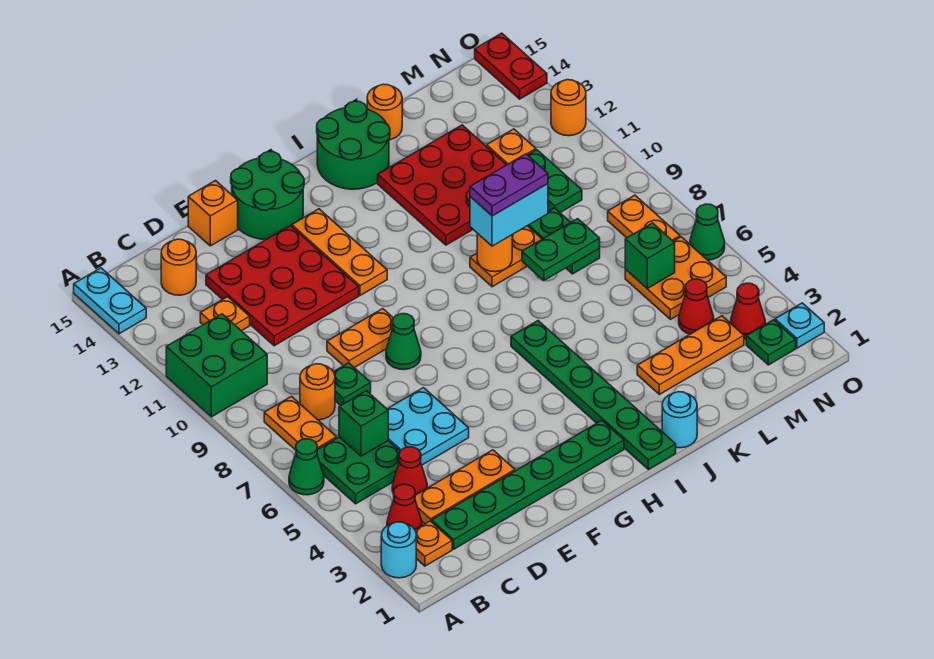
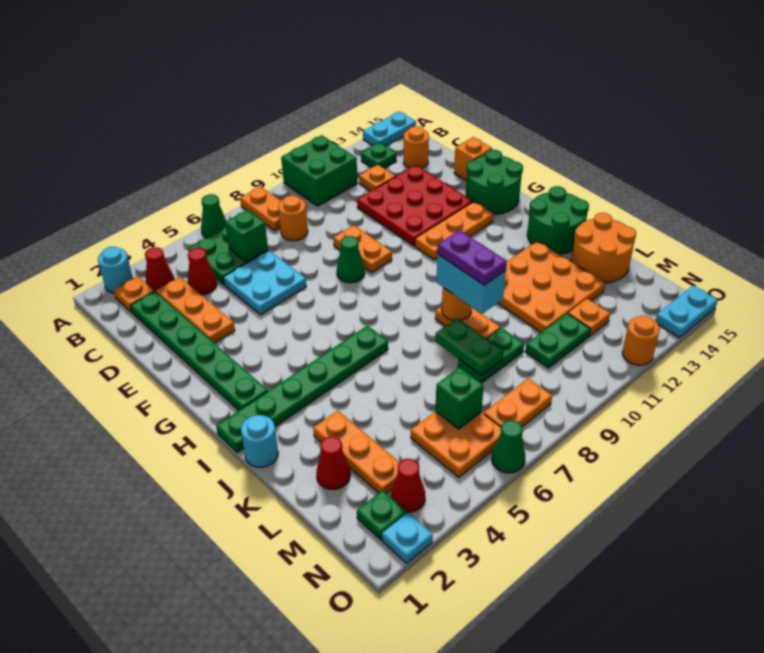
orange 1x2 plate [264,396,337,450] -> orange 1x2 plate turned to [240,187,281,231]
green 1x1 plate [333,363,371,406] -> green 1x1 plate moved to [361,143,396,168]
red 3x3 plate [378,125,506,245] -> orange 3x3 plate [498,241,605,332]
orange 1x1 round brick [367,84,402,140] -> orange 2x2 round brick [571,213,636,283]
red 1x1 cone [679,279,714,334] -> red 1x1 cone moved to [316,437,350,489]
red 1x2 plate [475,33,547,99] -> cyan 1x2 plate [655,285,718,338]

